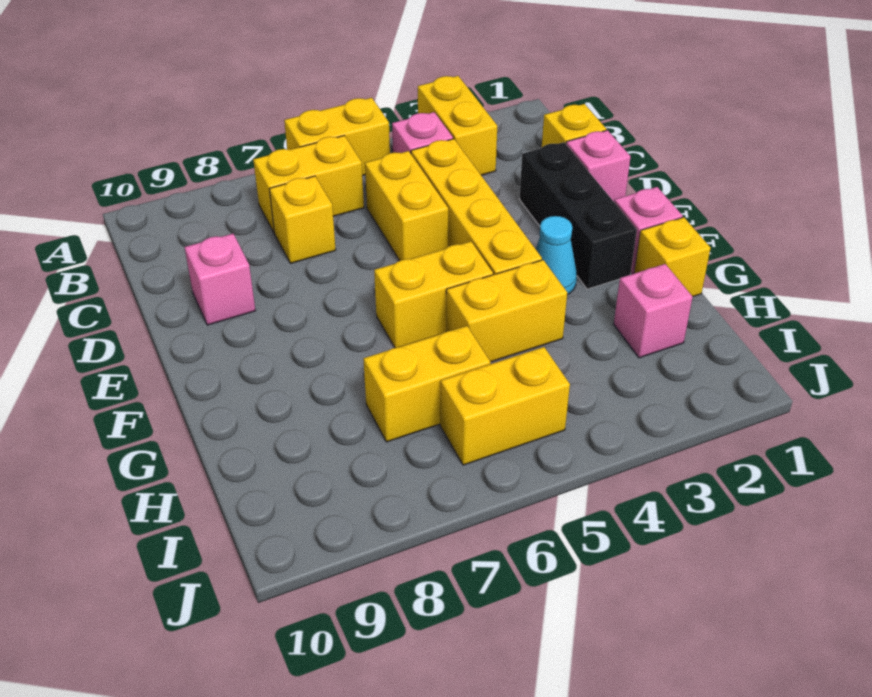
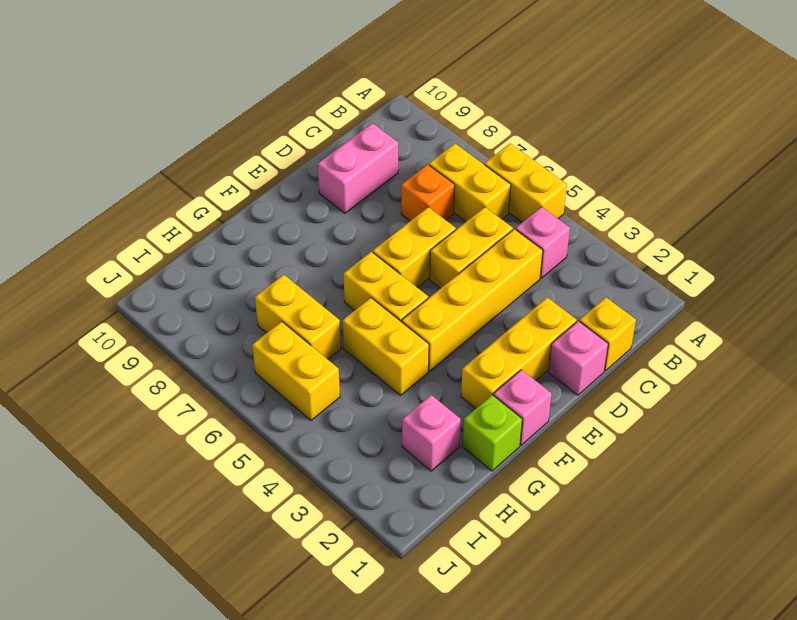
yellow 1x2 brick [418,76,497,175] -> yellow 1x2 brick moved to [373,207,456,288]
yellow 1x1 brick [269,176,336,263] -> orange 1x1 brick [401,164,455,221]
black 1x3 brick [519,142,637,289] -> yellow 1x3 brick [461,297,577,409]
pink 1x1 brick [184,234,256,325] -> pink 1x2 brick [318,123,398,213]
cyan 1x1 cone [536,216,577,295] -> none
yellow 1x1 brick [634,217,711,297] -> lime 1x1 brick [462,395,522,471]

